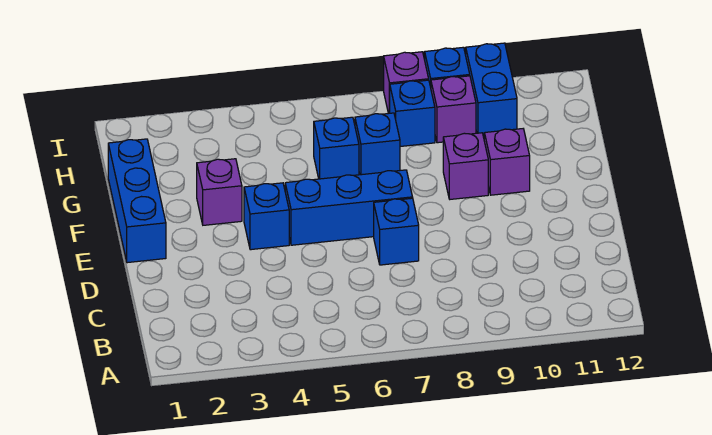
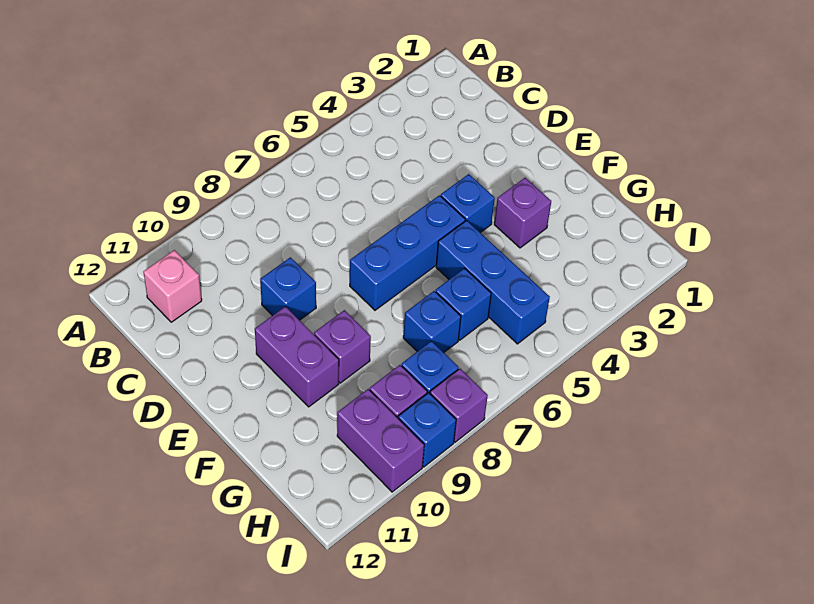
none -> pink 1x1 brick [143,250,202,322]
blue 1x1 brick [374,198,419,265] -> blue 1x1 brick moved to [260,257,316,320]
blue 1x3 brick [108,139,166,263] -> blue 1x3 brick moved to [436,220,550,344]
purple 1x1 brick [484,129,530,195] -> purple 1x2 brick [255,306,339,407]
blue 1x2 brick [466,43,517,137] -> purple 1x2 brick [337,389,424,492]

